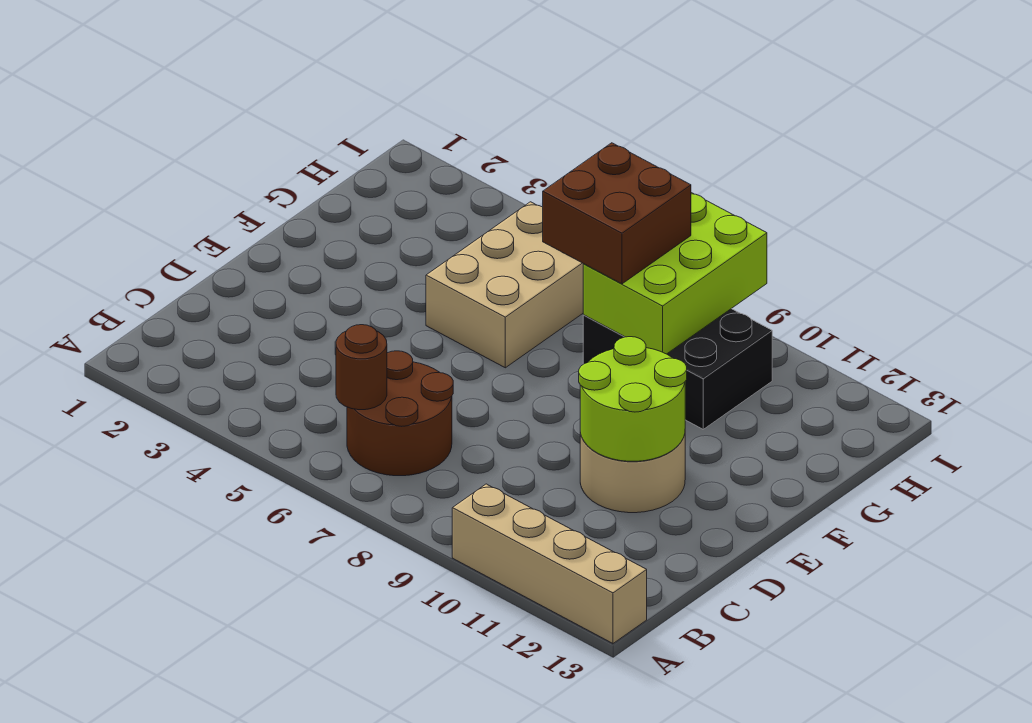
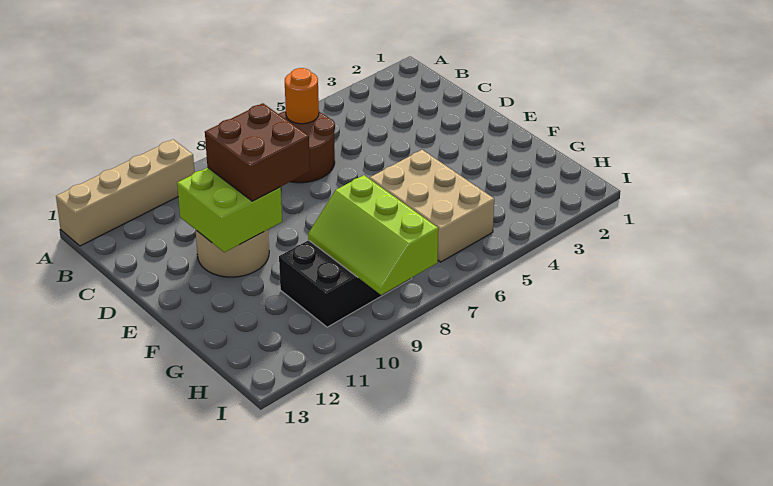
brown 1x1 round brick [336,325,387,410] -> orange 1x1 round brick [285,68,319,124]
lime 2x2 round brick [579,337,687,461] -> lime 2x2 brick [177,168,282,252]
brown 2x2 brick [543,143,691,284] -> brown 2x2 brick moved to [205,103,310,201]
lime 2x3 brick [583,193,767,354] -> lime 2x3 slope [308,175,438,295]

